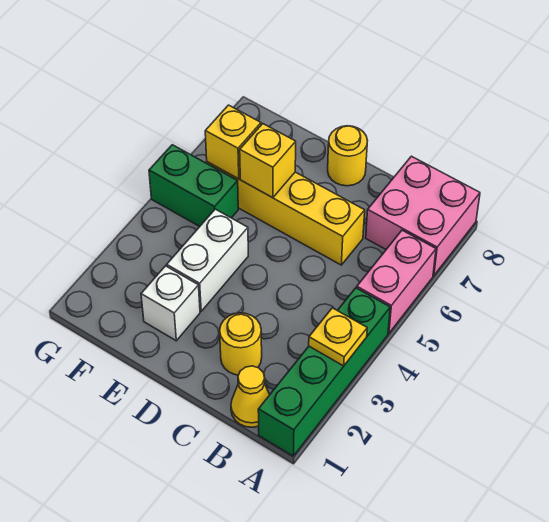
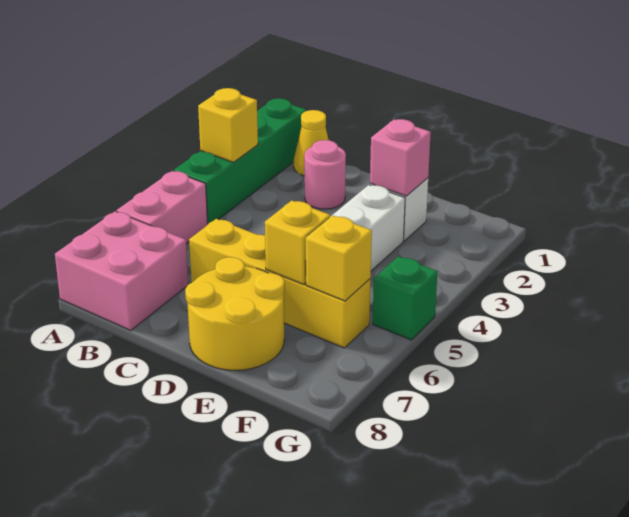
yellow 1x1 plate [309,308,367,366] -> yellow 1x1 brick [198,88,258,162]
yellow 1x1 round brick [220,313,262,375] -> pink 1x1 round brick [304,140,346,209]
yellow 1x1 round brick [328,126,368,186] -> yellow 2x2 round brick [185,257,285,370]
none -> pink 1x1 brick [370,119,431,196]
green 1x2 brick [149,145,238,227] -> green 1x1 brick [373,256,438,340]

